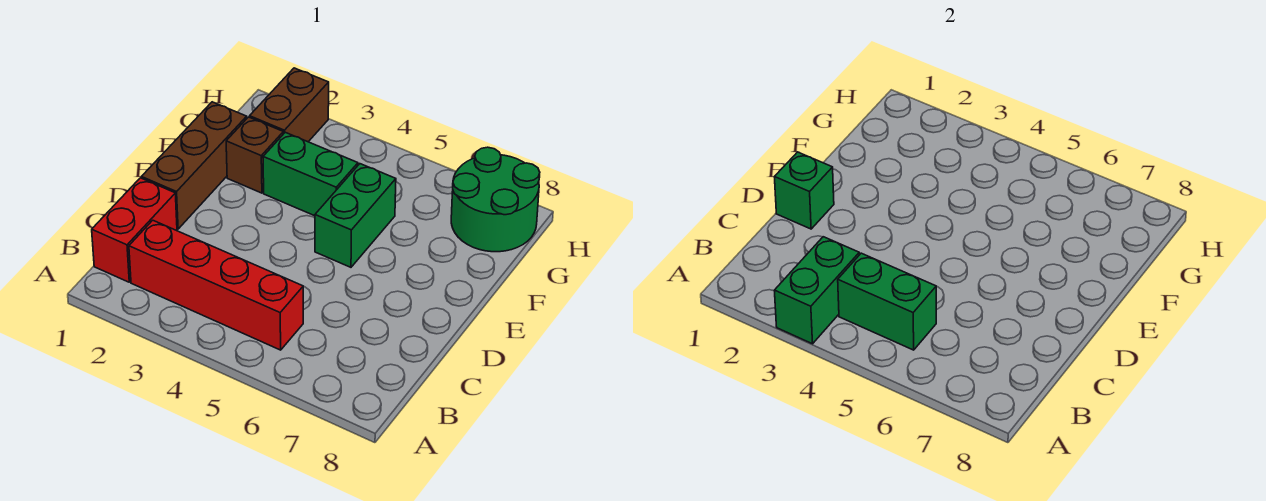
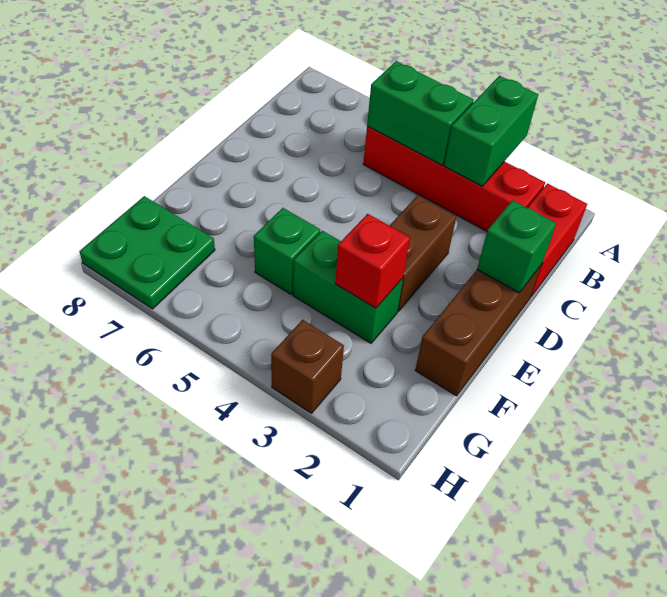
green 1x2 brick [315,164,396,267] -> green 1x1 brick [254,208,320,294]
brown 1x1 brick [226,117,283,193] -> brown 1x1 brick moved to [271,320,344,413]
none -> red 1x1 brick [335,214,410,308]
brown 1x2 brick [250,68,329,142] -> brown 1x2 brick moved to [390,195,456,311]
green 2x2 round brick [451,147,540,252] -> green 2x2 plate [80,196,215,309]

